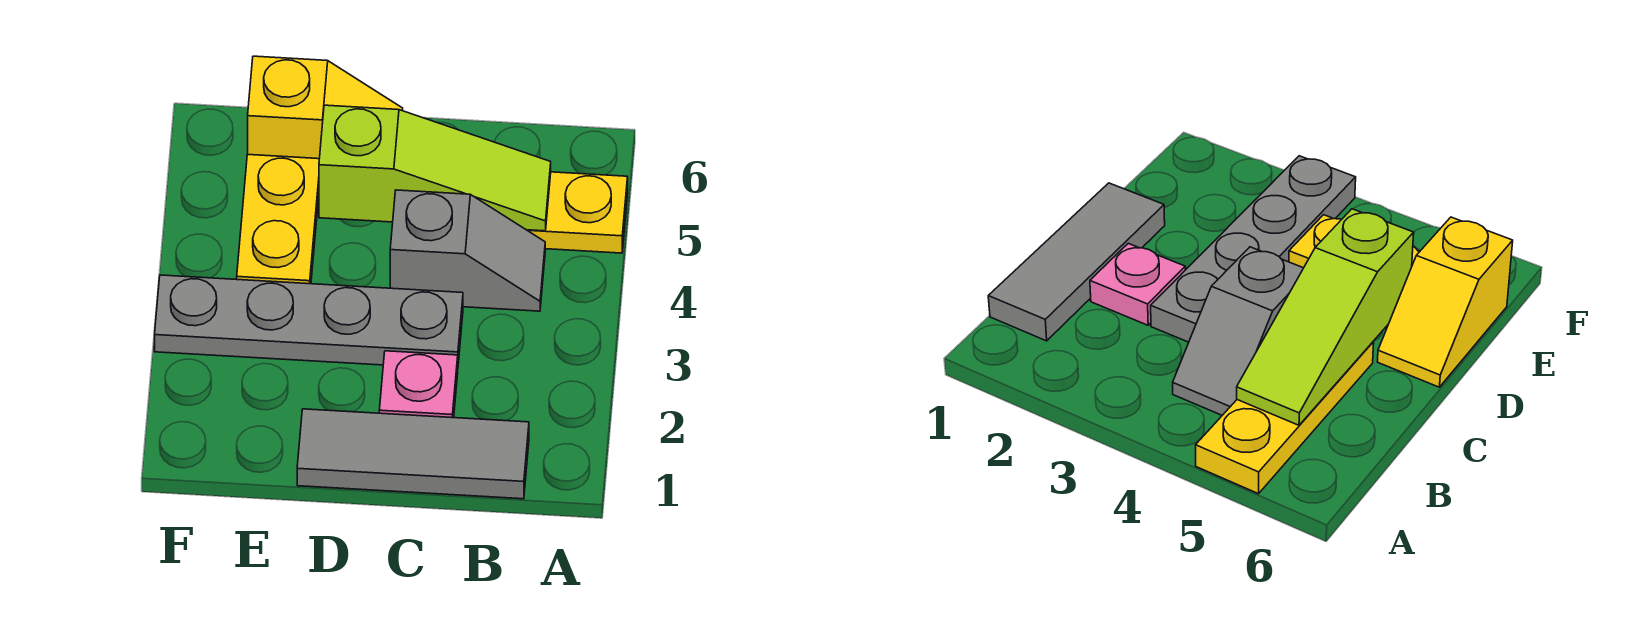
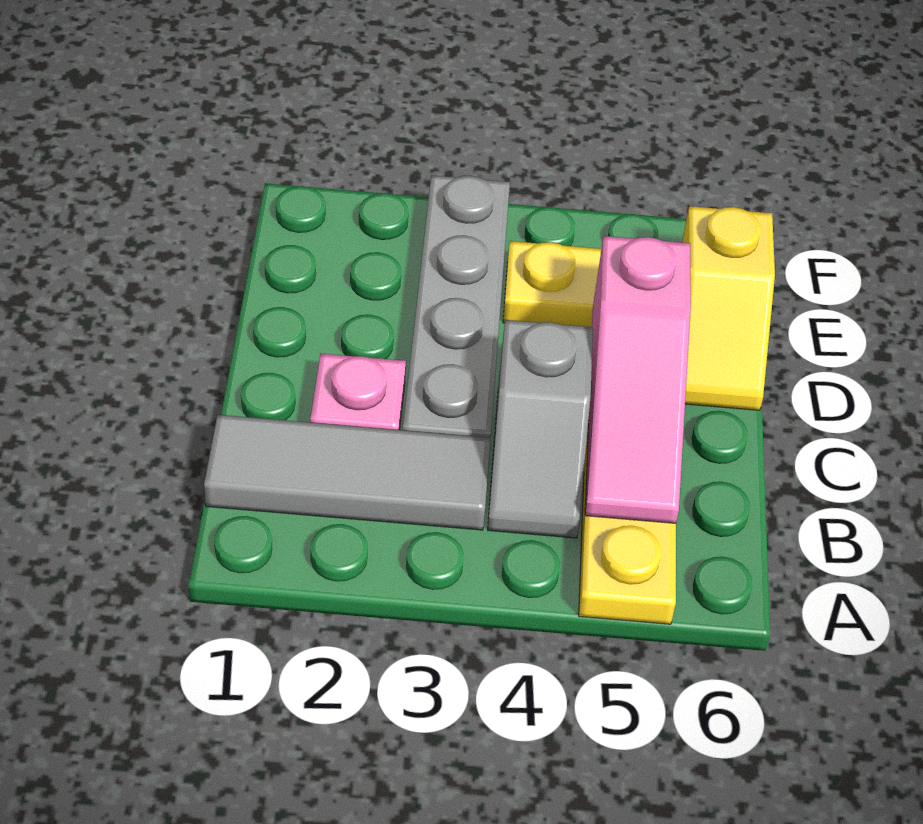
grey 1x3 tile [297,409,529,499] -> grey 1x3 tile turned to [204,415,490,530]
lime 1x3 slope [319,105,551,231] -> pink 1x3 slope [585,236,691,523]

